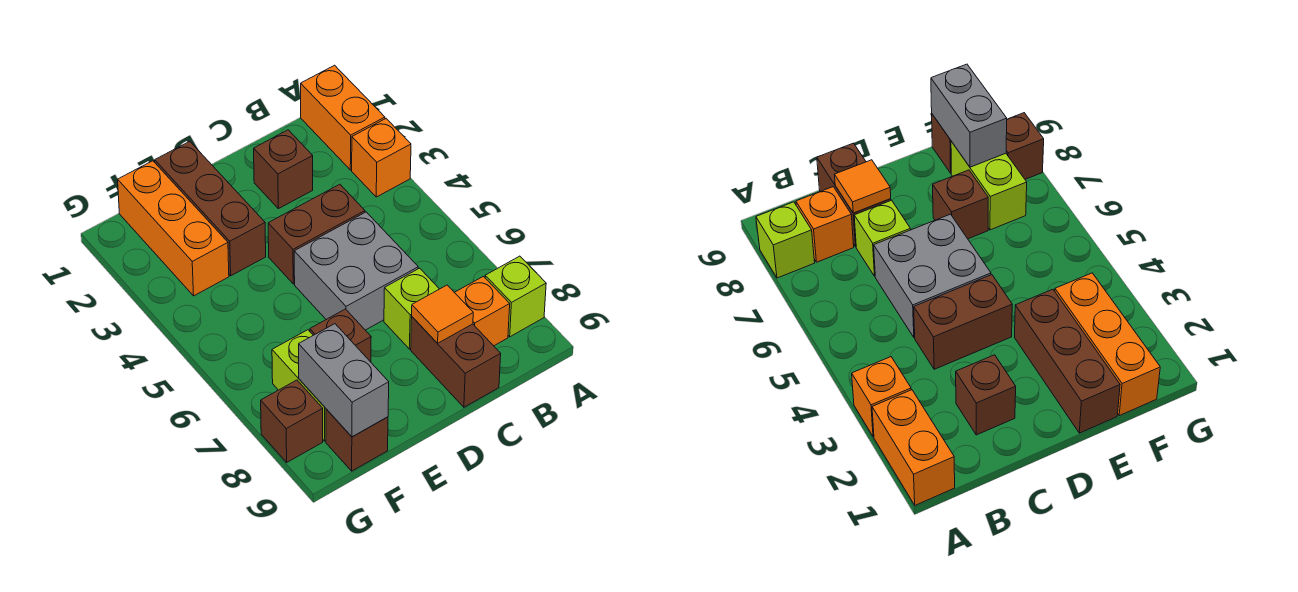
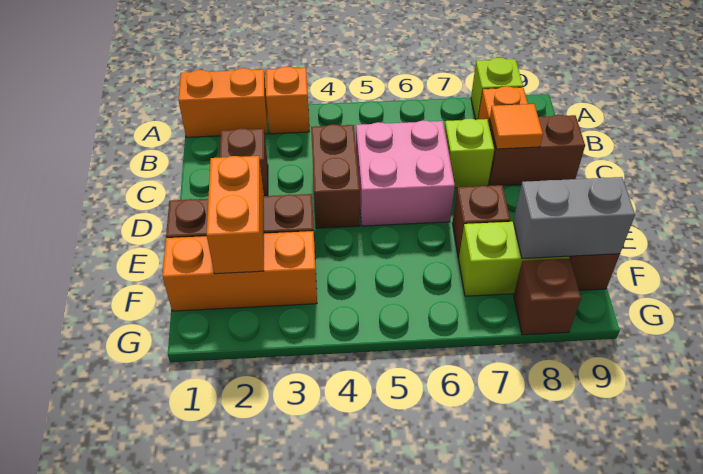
grey 2x2 brick [294,212,418,330] -> pink 2x2 brick [356,120,455,226]
none -> orange 1x2 brick [206,156,264,274]

